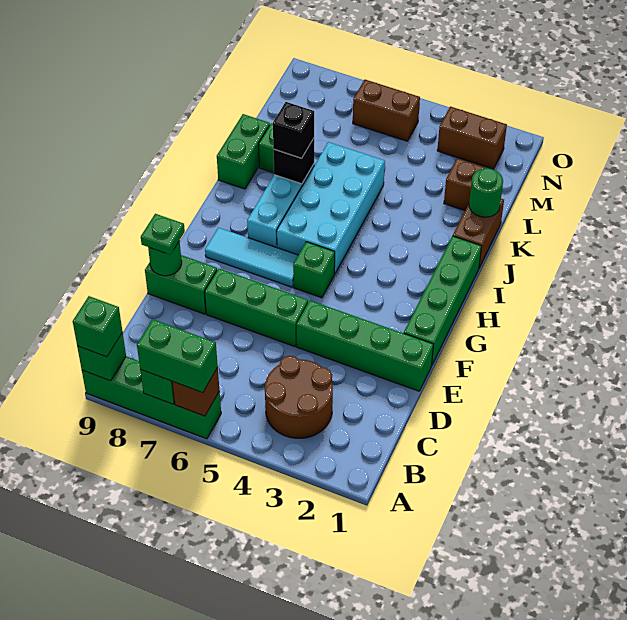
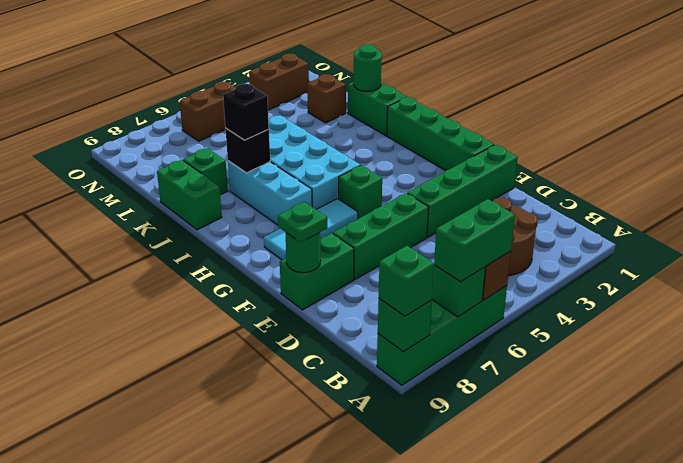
brown 1x2 brick [453,199,504,268] -> green 1x2 brick [348,82,407,136]

